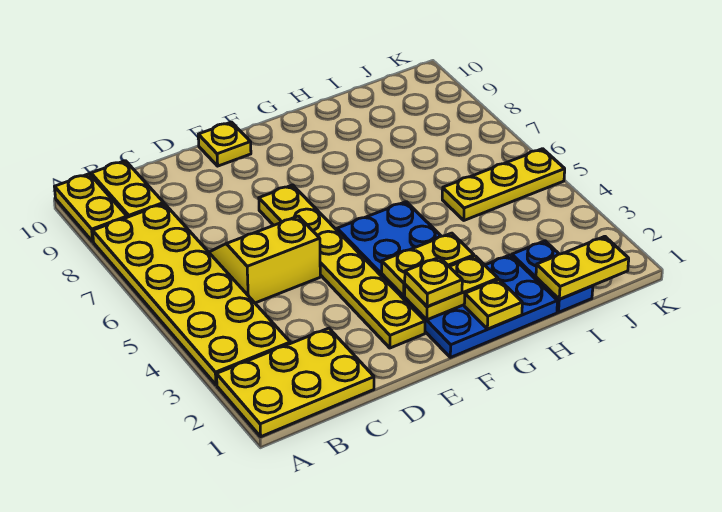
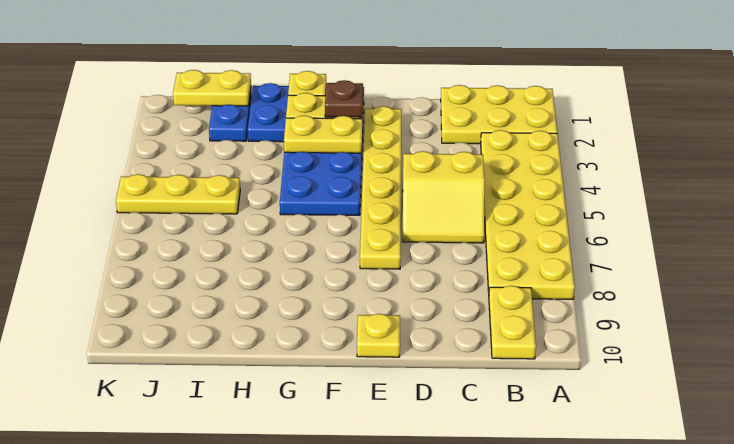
yellow 1x2 plate [55,174,127,241] -> none
yellow 1x1 plate [405,257,462,307] -> brown 1x1 plate [325,80,363,117]

